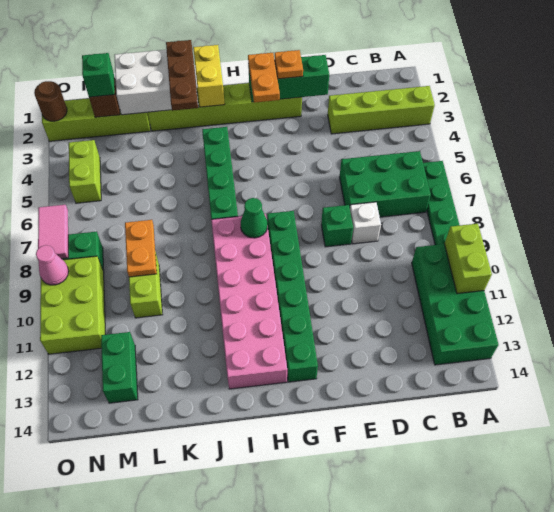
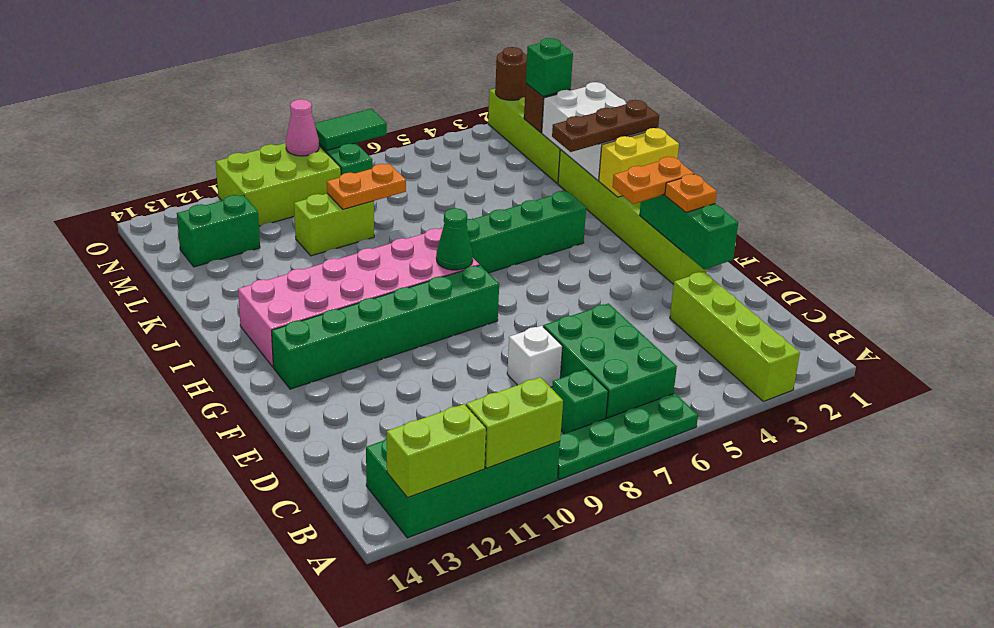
green 1x1 brick [321,205,353,247] -> green 1x1 brick moved to [552,369,608,434]
lime 1x2 brick [69,140,101,203] -> lime 1x2 brick moved to [387,404,486,498]
pink 1x2 tile [38,205,68,259] -> green 1x2 tile [314,109,387,151]

